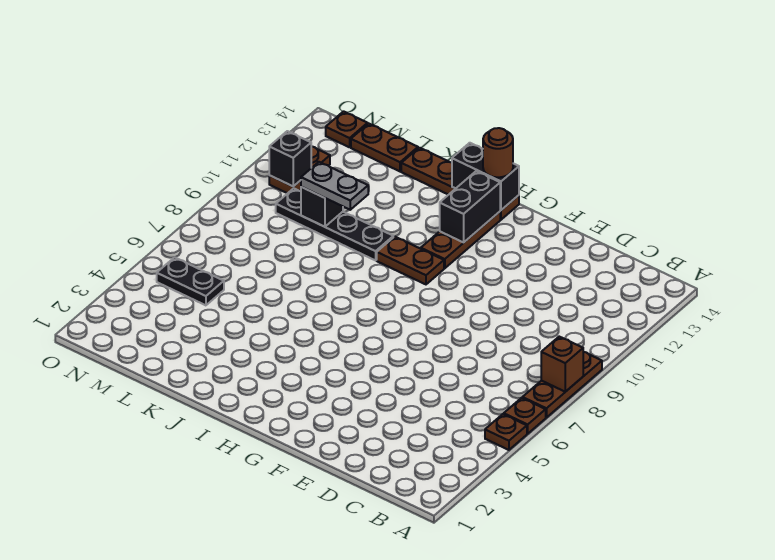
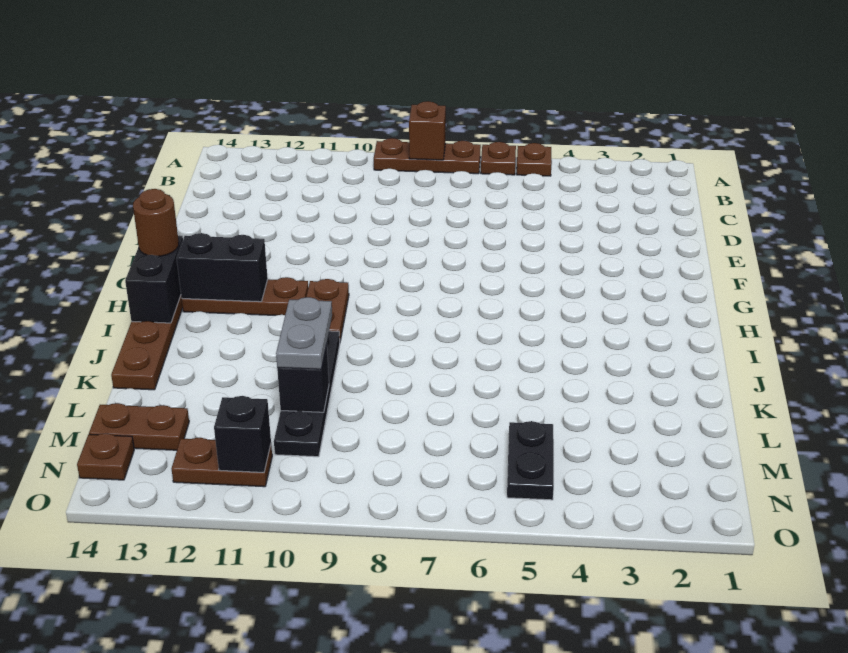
brown 1x2 plate [351,124,418,171] -> brown 1x2 plate turned to [89,403,189,450]

